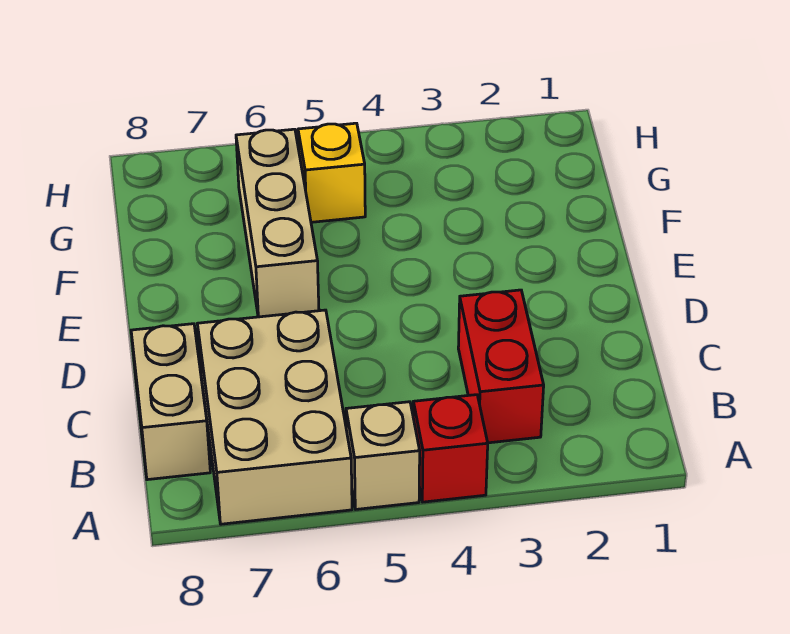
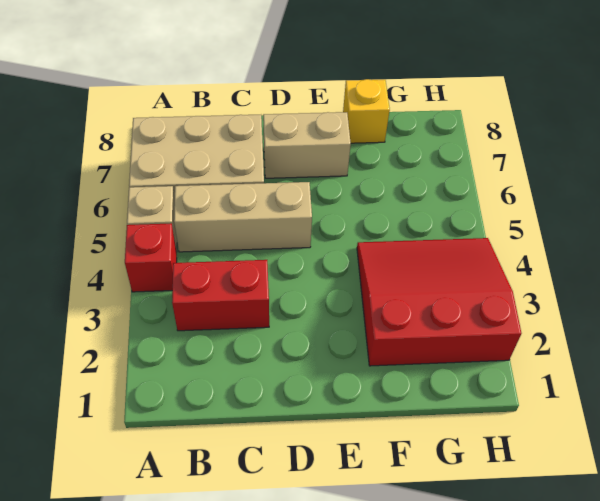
tan 1x2 brick [131,324,210,480] -> tan 1x2 brick moved to [263,112,351,178]
tan 1x3 brick [236,129,319,317] -> tan 1x3 brick moved to [174,182,312,252]
none -> red 3x3 slope [357,238,522,366]
yellow 1x1 brick [298,123,365,222] -> yellow 1x1 brick moved to [343,79,390,143]

